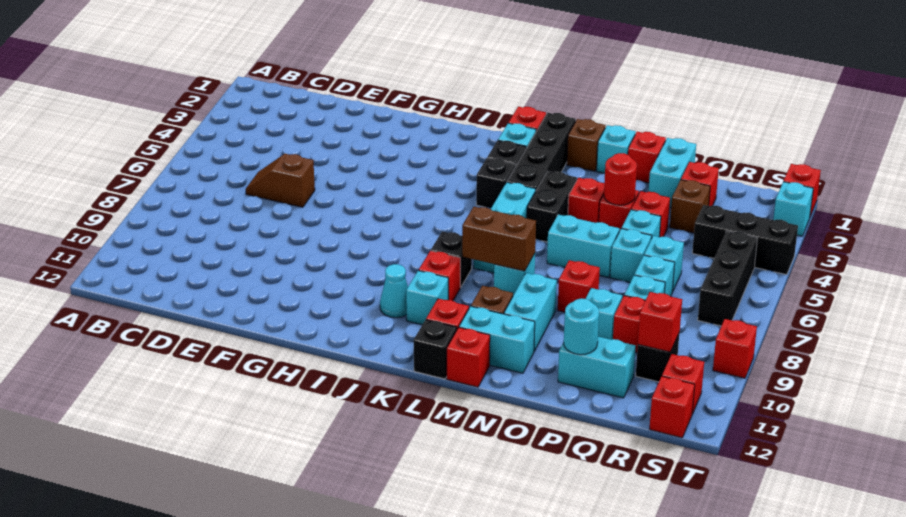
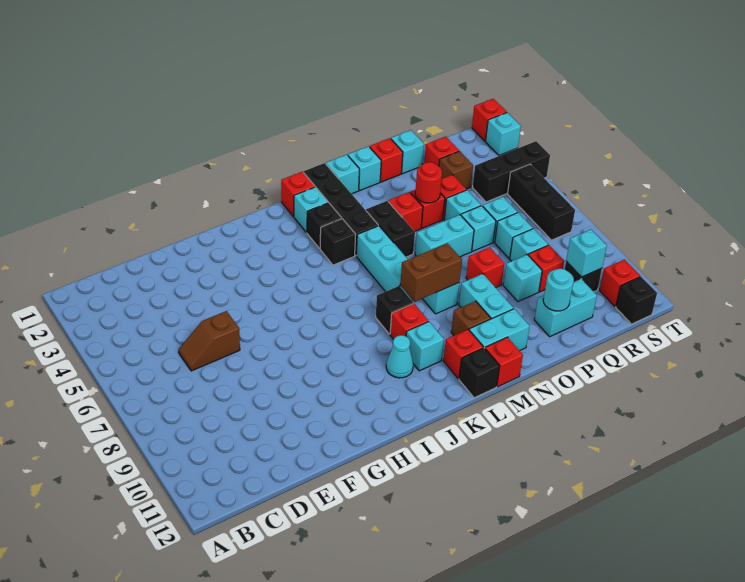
brown 1x1 brick [567,119,605,171] -> cyan 1x1 brick [326,155,359,194]
cyan 1x2 brick [649,138,696,208] -> cyan 1x1 brick [391,130,424,174]
red 1x1 brick [638,292,682,352] -> cyan 1x1 brick [566,229,607,277]
red 1x1 brick [650,376,695,438] -> black 1x1 brick [616,277,657,324]
red 1x1 brick [713,319,757,378] -> none

